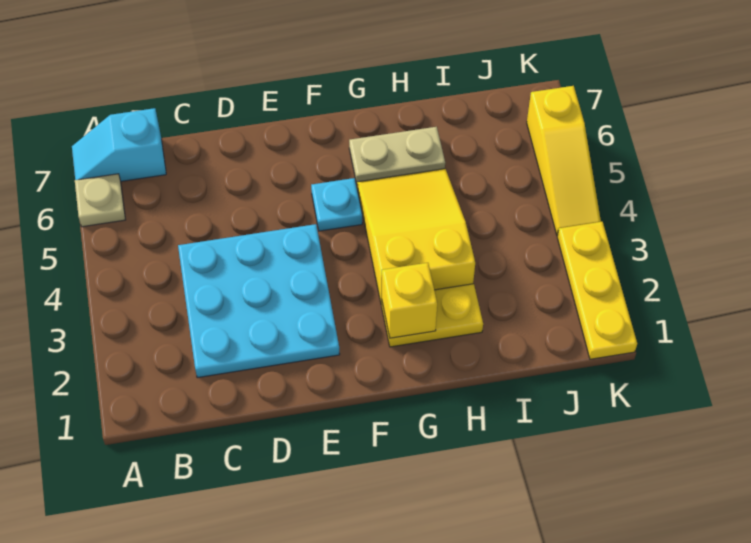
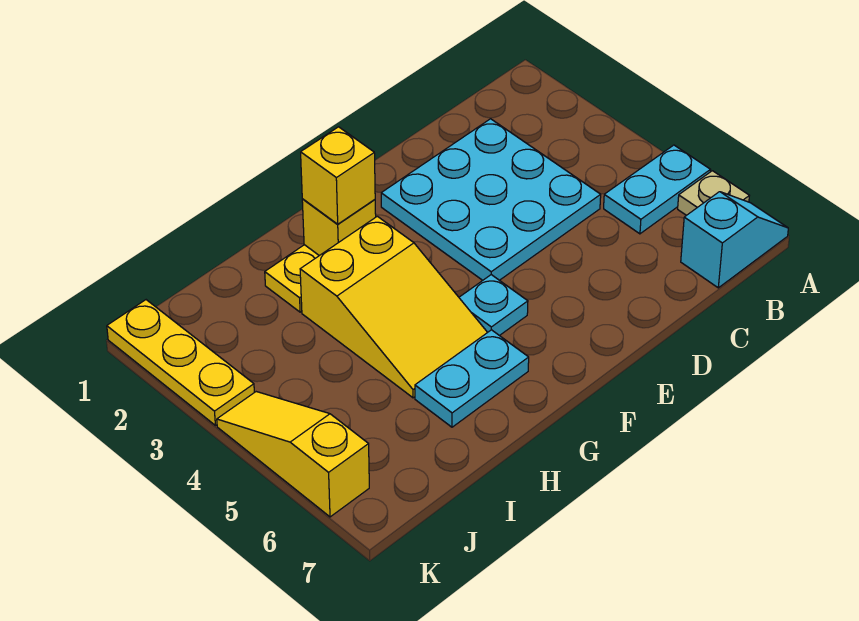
none -> cyan 1x2 plate [604,145,710,234]
none -> yellow 1x1 brick [301,127,375,224]
tan 1x2 plate [349,127,445,184] -> cyan 1x2 plate [415,330,529,427]

